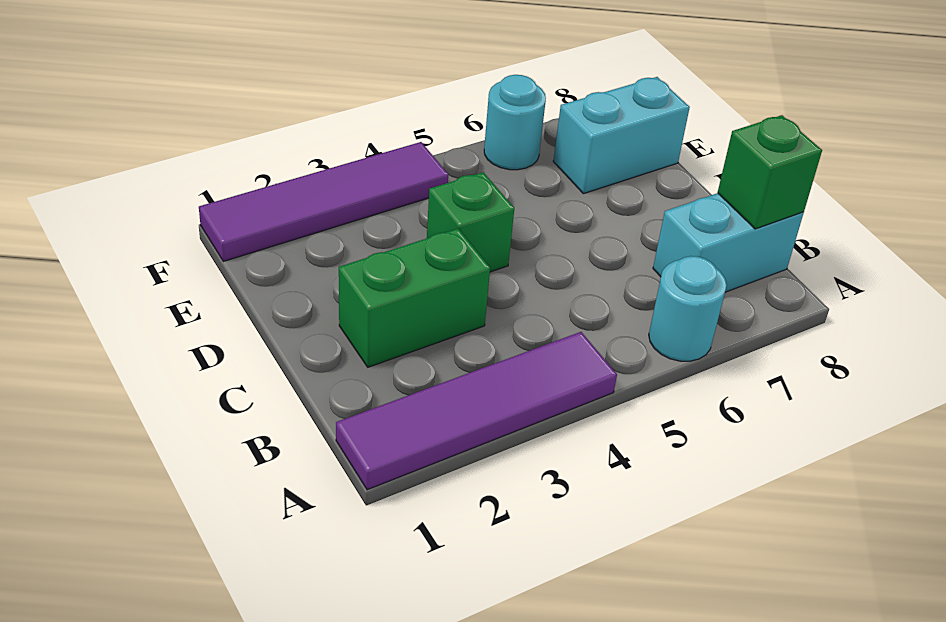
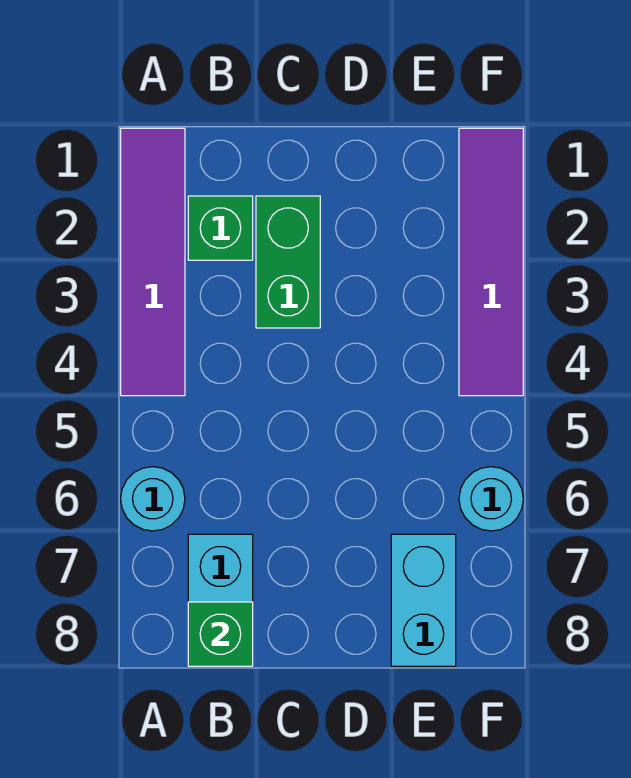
green 1x1 brick [427,172,514,272] -> green 1x1 brick moved to [188,196,253,260]

